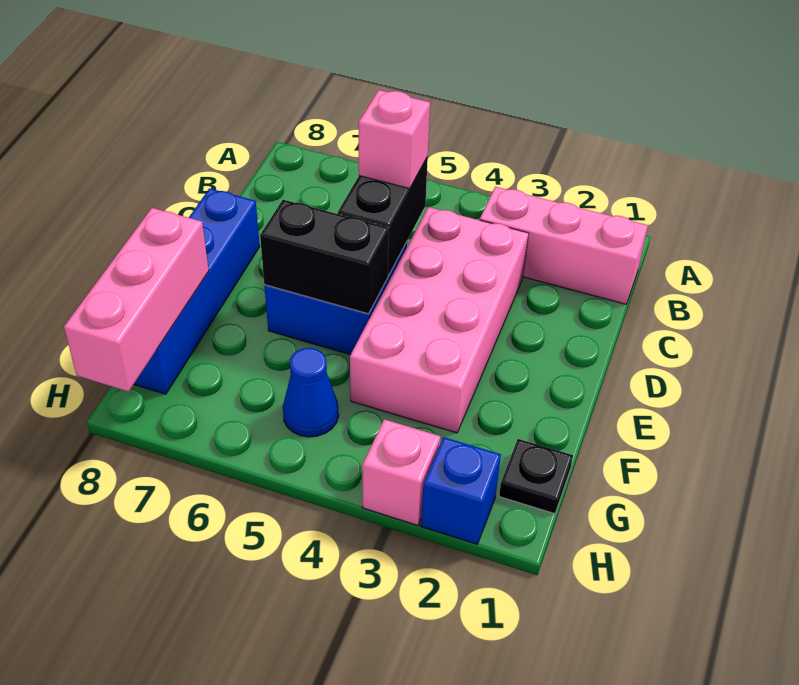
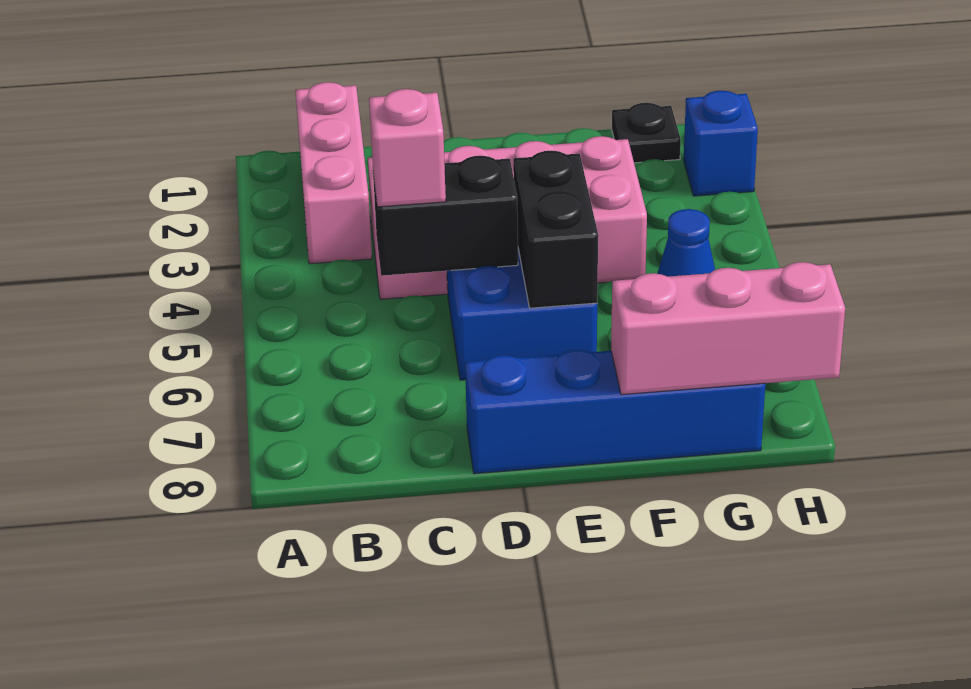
pink 1x1 brick [362,419,440,525] -> none

